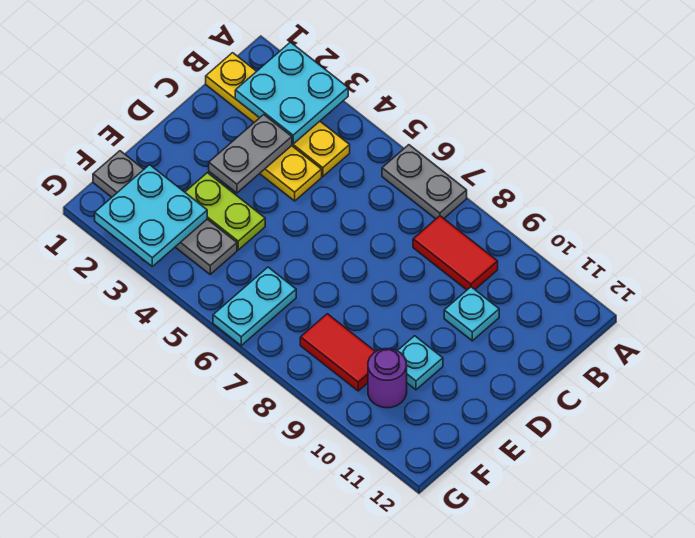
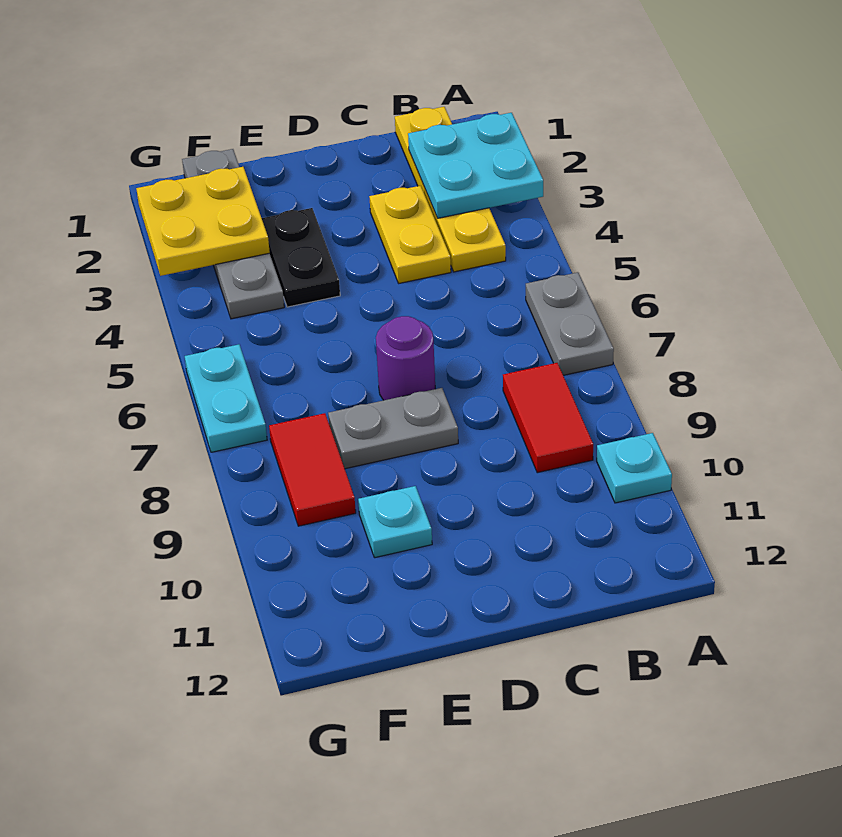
grey 1x2 plate [209,115,292,193] -> grey 1x2 plate moved to [328,388,458,469]
cyan 1x1 plate [444,287,499,341] -> cyan 1x1 plate moved to [597,433,672,503]
lime 1x2 plate [185,173,265,250] -> black 1x2 plate [262,208,340,307]
cyan 2x2 plate [95,165,207,266] -> yellow 2x2 plate [136,167,270,276]
cyan 1x2 plate [213,267,296,345] -> cyan 1x2 plate turned to [185,344,267,452]
purple 1x1 round brick [368,349,407,408] -> purple 1x1 round brick moved to [376,316,435,400]

